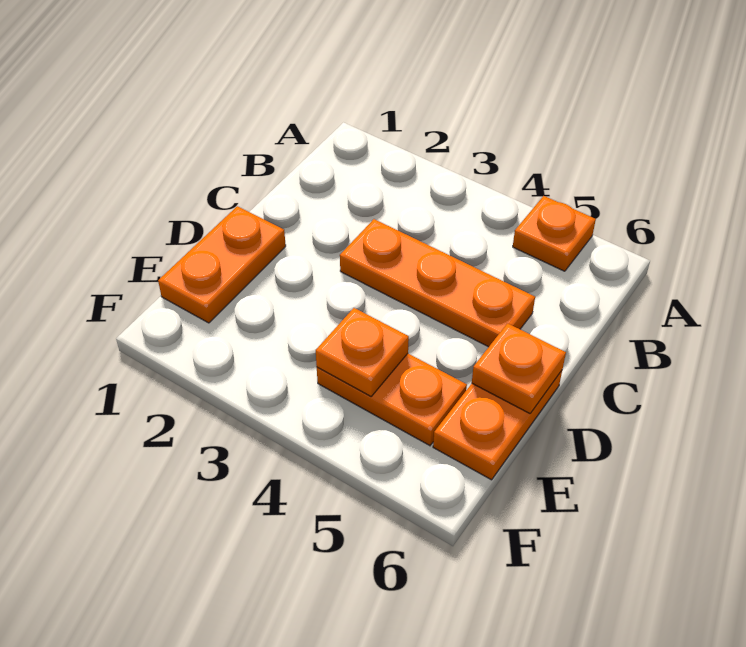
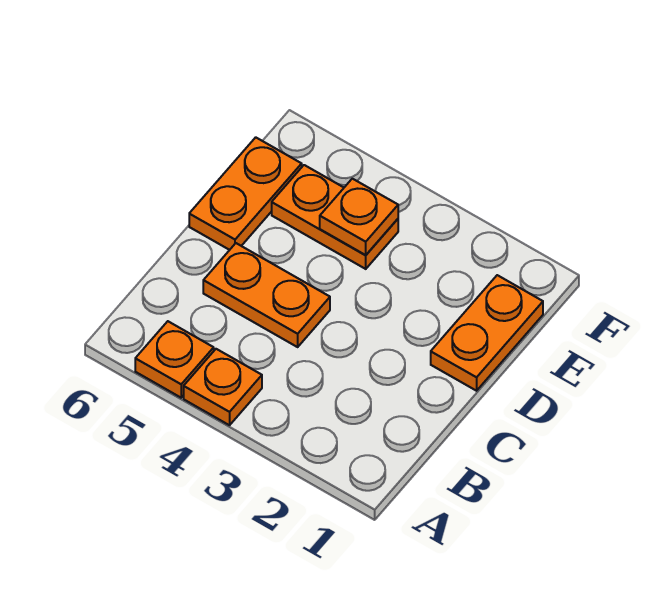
orange 1x3 plate [340,219,535,347] -> orange 1x2 plate [203,243,330,347]
orange 1x1 plate [472,323,566,413] -> orange 1x1 plate moved to [184,349,262,425]

